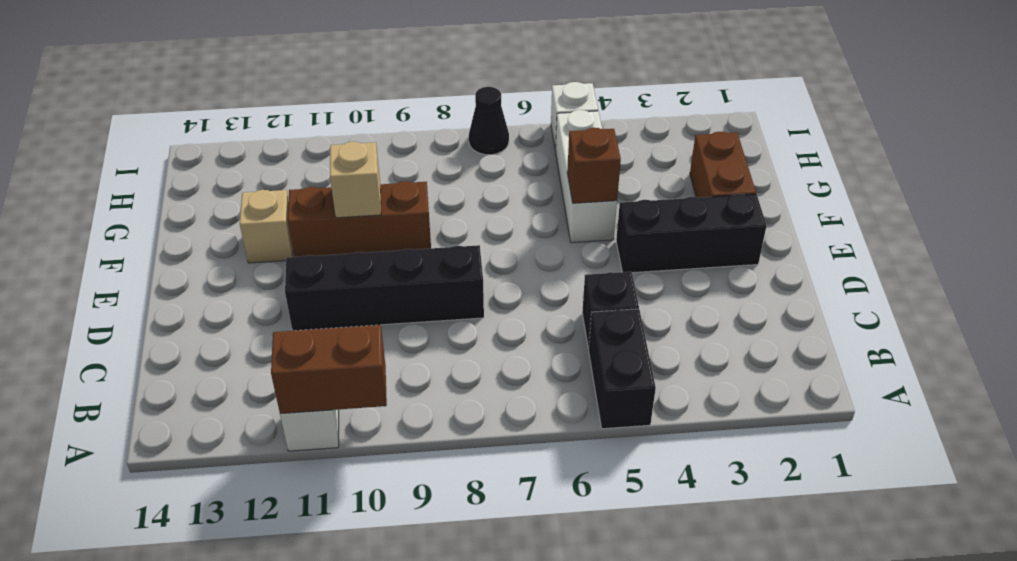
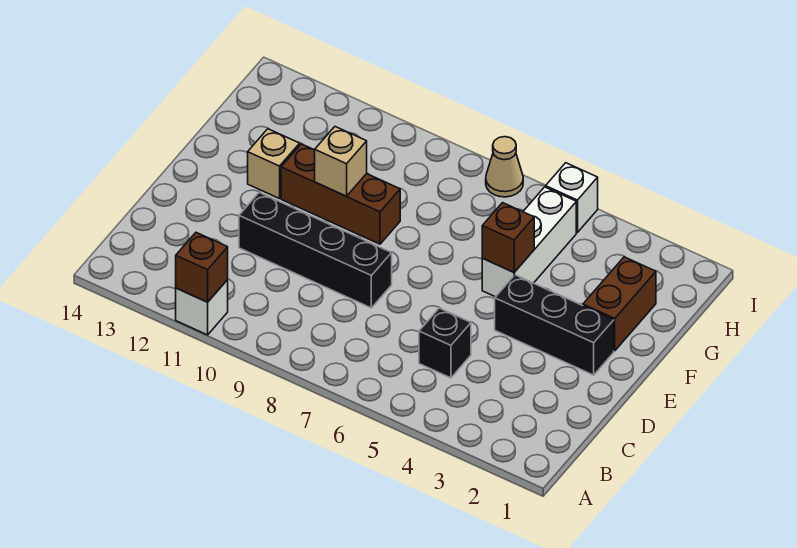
black 1x2 brick [589,309,656,429] -> none
brown 1x2 brick [271,325,387,414] -> brown 1x1 brick [176,232,228,302]
black 1x1 cone [469,87,509,155] -> tan 1x1 cone [486,137,523,197]

